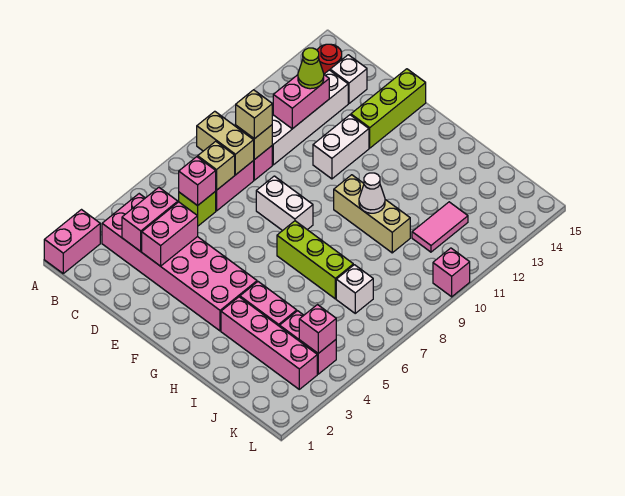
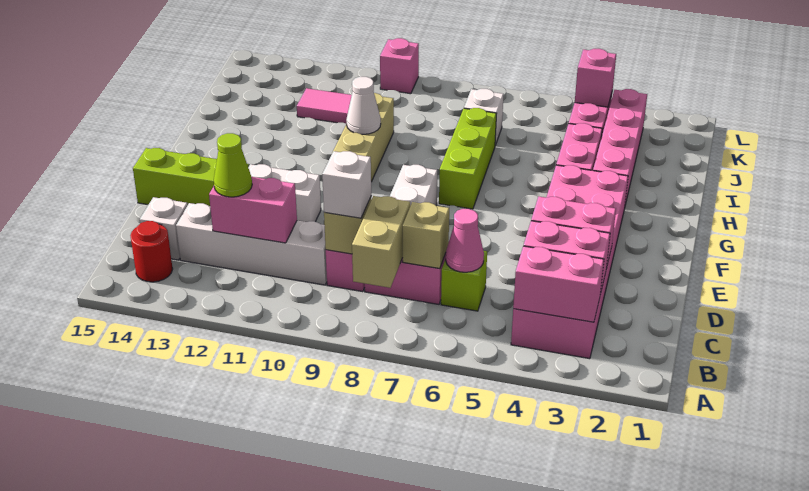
pink 1x2 brick [44,210,100,273] -> pink 1x2 brick moved to [513,246,604,322]
pink 1x1 brick [179,157,216,206] -> pink 1x1 cone [446,209,484,272]
tan 1x1 brick [236,90,272,139] -> white 1x1 brick [322,151,371,218]

